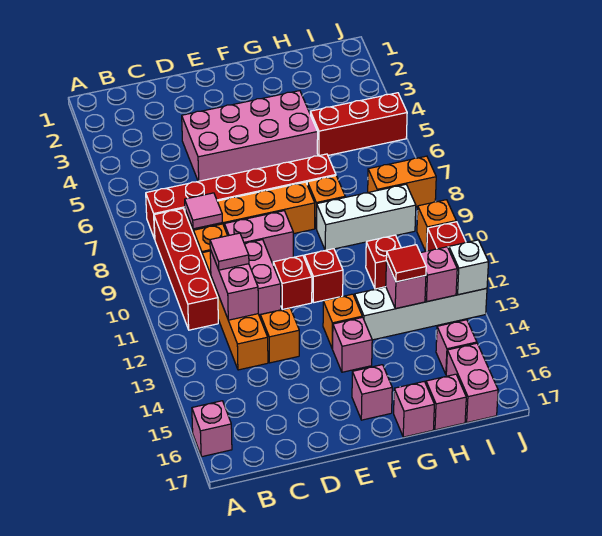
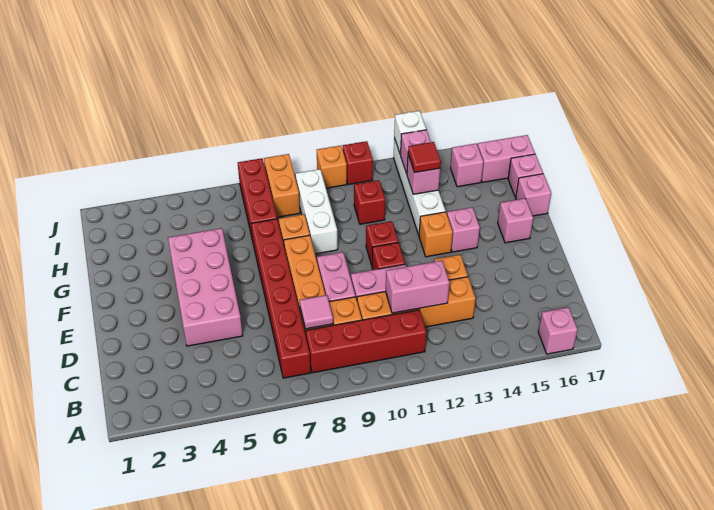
pink 1x1 tile [210,233,249,270] -> none
red 1x3 brick [310,93,407,156] -> red 1x3 brick moved to [238,158,277,241]

